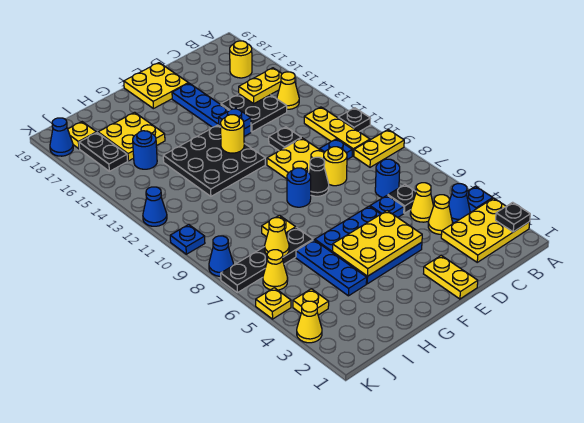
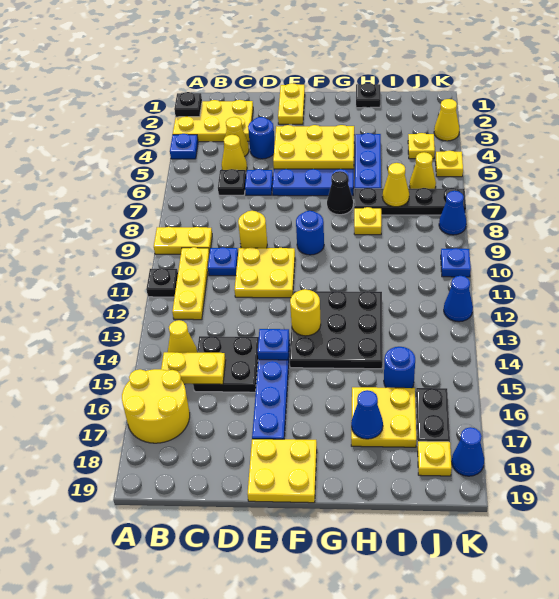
blue 1x1 cone [449,184,470,223] -> blue 1x1 cone moved to [351,390,383,439]
yellow 1x1 round brick [230,41,252,78] -> yellow 2x2 round brick [122,369,190,443]
blue 1x1 round brick [375,159,400,198] -> blue 1x1 round brick moved to [248,117,275,159]
black 1x1 plate [269,127,301,151] -> black 1x1 plate moved to [356,83,380,108]
black 1x1 cone [309,157,329,196] -> black 1x1 cone moved to [327,171,353,215]

